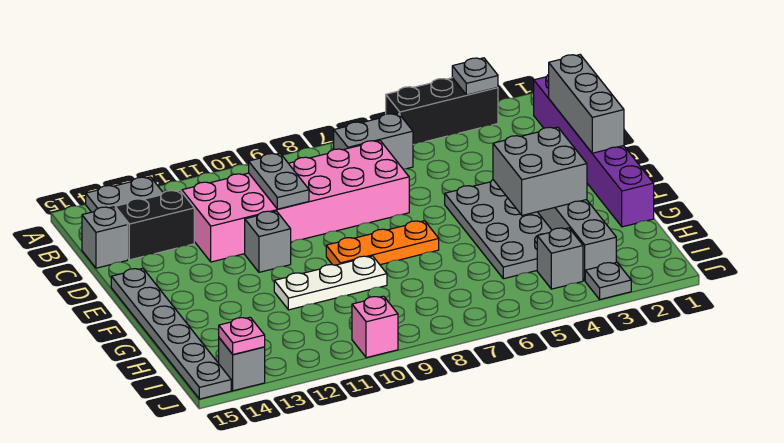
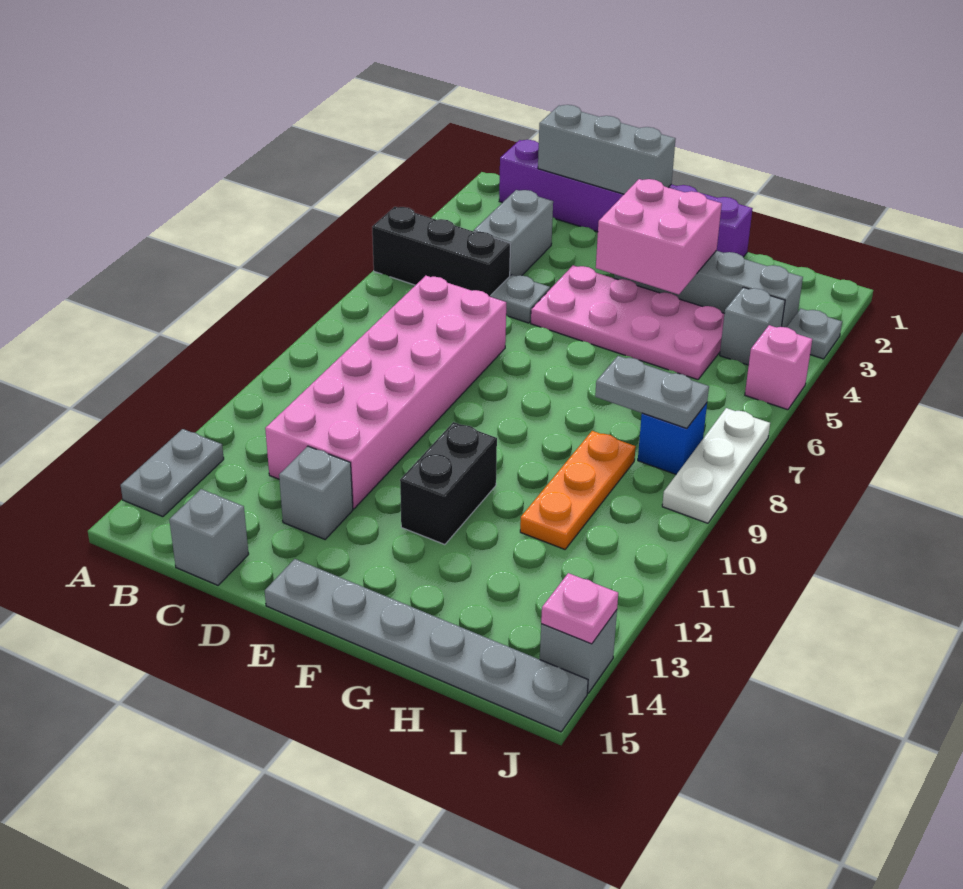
black 1x3 brick [386,78,498,145] -> black 1x3 brick turned to [372,207,510,297]
grey 1x1 plate [452,58,498,95] -> grey 1x1 plate moved to [491,275,550,323]
grey 1x2 brick [334,114,413,169] -> grey 1x2 brick moved to [474,190,553,276]
grey 1x2 plate [249,153,309,209] -> grey 1x2 plate moved to [595,356,709,428]
black 1x2 brick [115,190,194,260] -> black 1x2 brick moved to [400,422,497,545]
grey 2x4 plate [445,180,552,279] -> pink 2x4 plate [531,265,725,380]
grey 1x1 brick [245,211,291,272] -> grey 1x1 brick moved to [279,446,353,539]
grey 2x2 brick [493,127,587,215] -> pink 2x2 brick [596,179,722,294]
orange 1x3 plate [326,221,439,265] -> orange 1x3 plate moved to [520,431,636,549]
white 1x3 plate [274,256,387,310] -> white 1x3 plate moved to [662,408,770,523]
none -> blue 1x1 brick [638,403,707,474]
pink 1x1 brick [352,296,398,358] -> pink 1x1 brick moved to [745,325,812,410]

